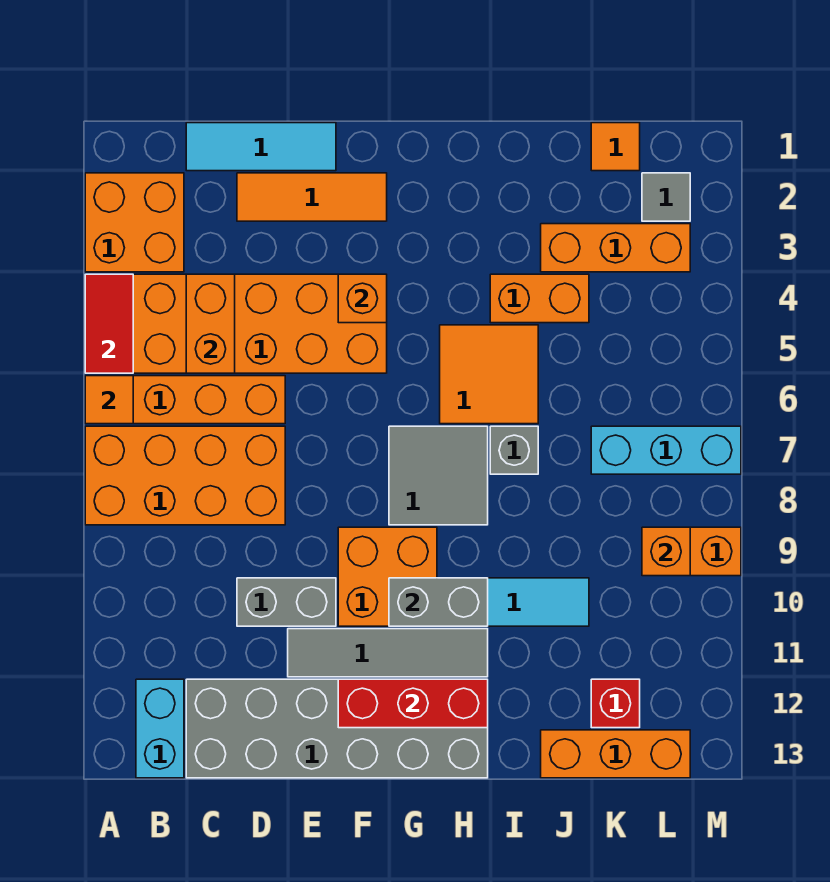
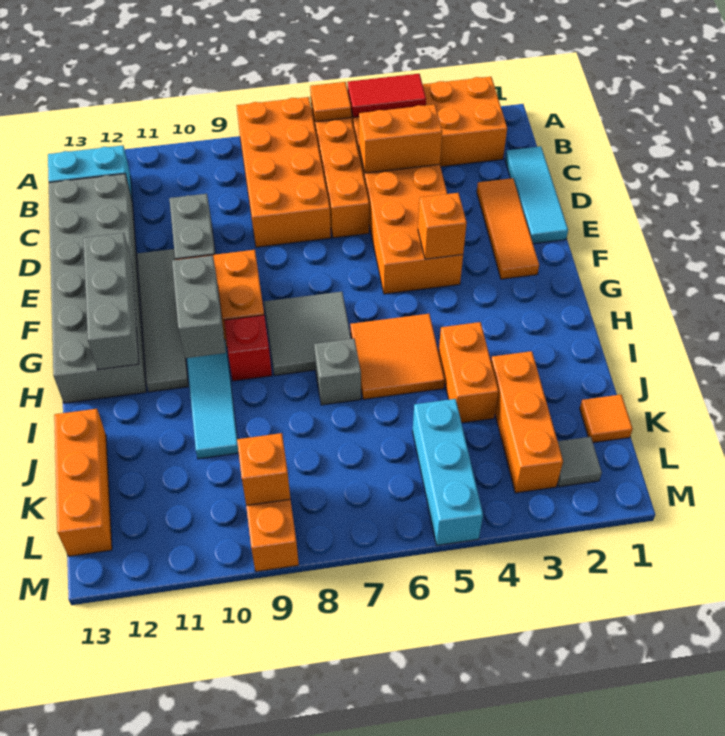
red 1x3 brick [338,679,488,728] -> grey 1x3 brick [83,233,139,370]
cyan 1x3 brick [591,426,741,474] -> cyan 1x3 brick moved to [412,399,483,545]
red 1x1 brick [591,679,640,728] -> red 1x1 brick moved to [224,315,272,381]

